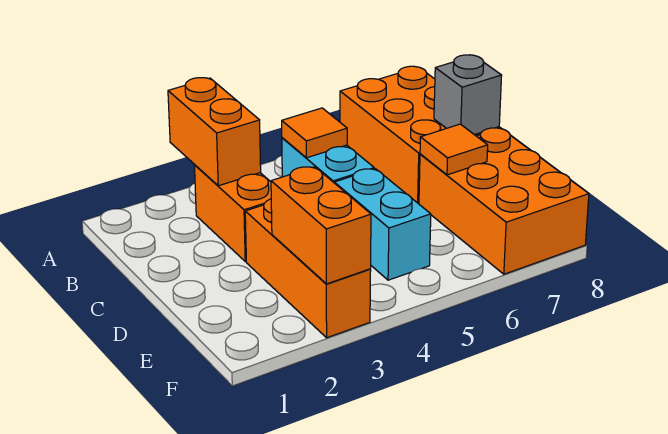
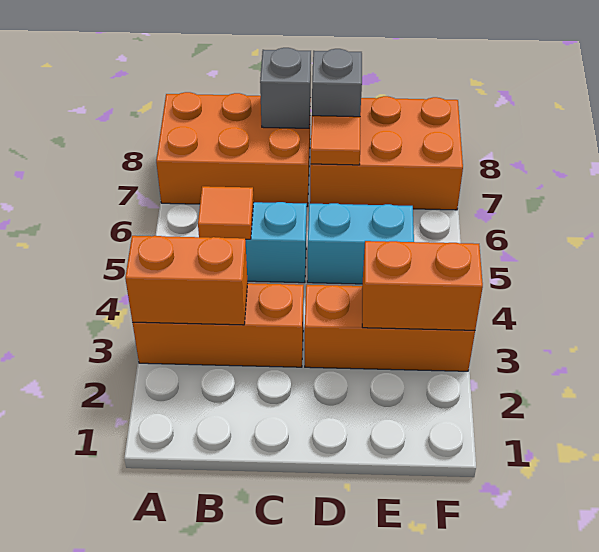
orange 1x2 brick [194,165,271,262] -> orange 1x3 brick [133,283,304,367]
none -> grey 1x1 brick [312,49,362,117]

